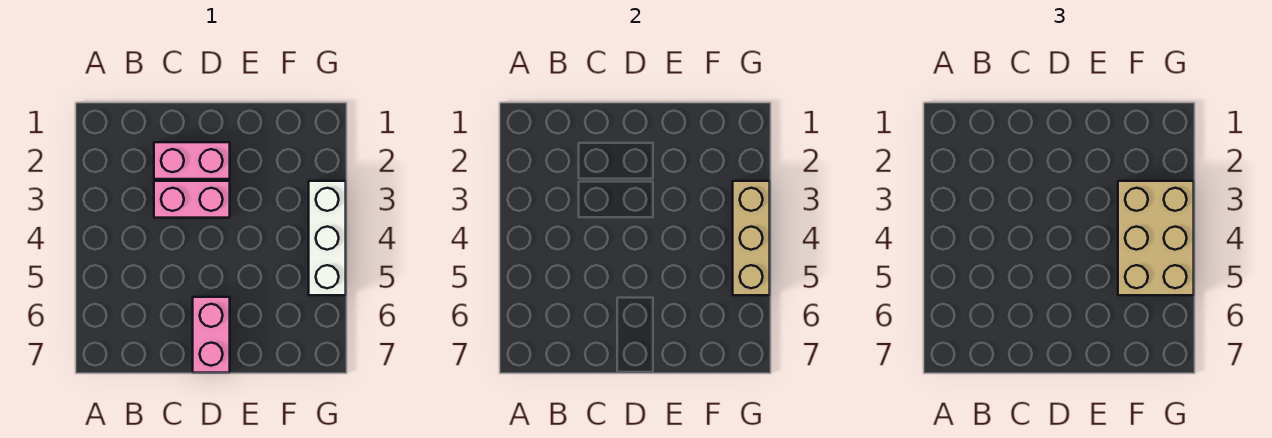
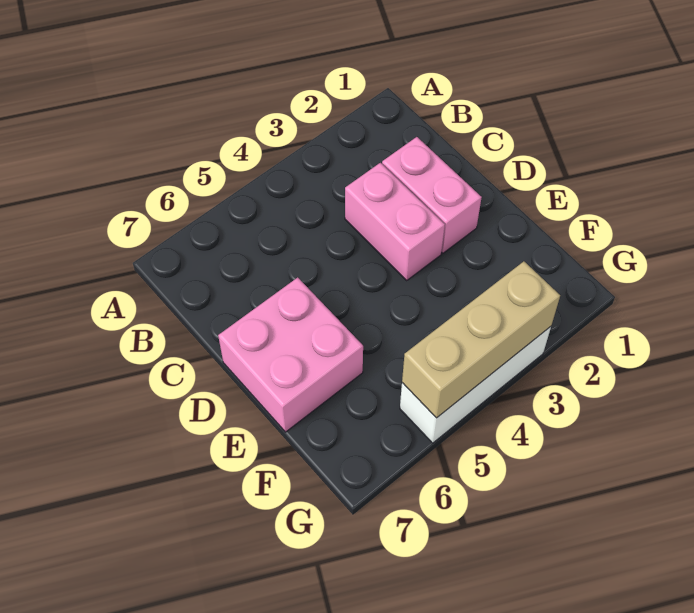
pink 1x2 brick [193,297,230,373] -> pink 2x2 brick [218,277,363,432]
tan 2x3 brick [1118,181,1194,295] -> none

